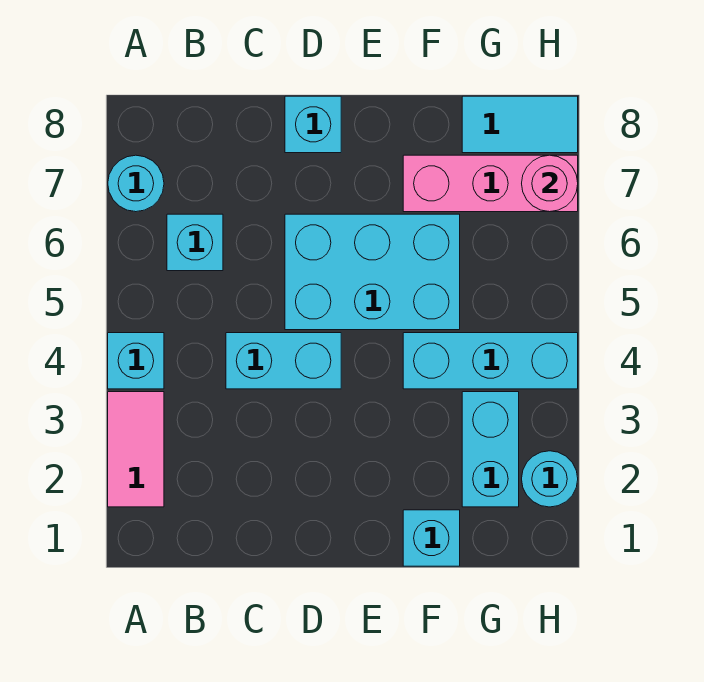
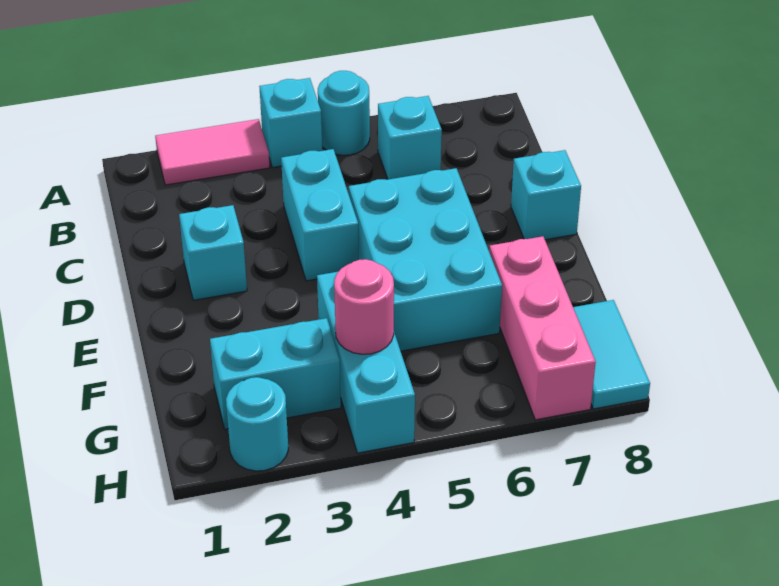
cyan 1x1 round brick [108,155,164,212] -> cyan 1x1 round brick moved to [318,71,370,155]
cyan 1x1 brick [403,510,460,566] -> cyan 1x1 brick moved to [179,205,247,300]
pink 1x1 round brick [522,155,578,212] -> pink 1x1 round brick moved to [334,259,394,354]

